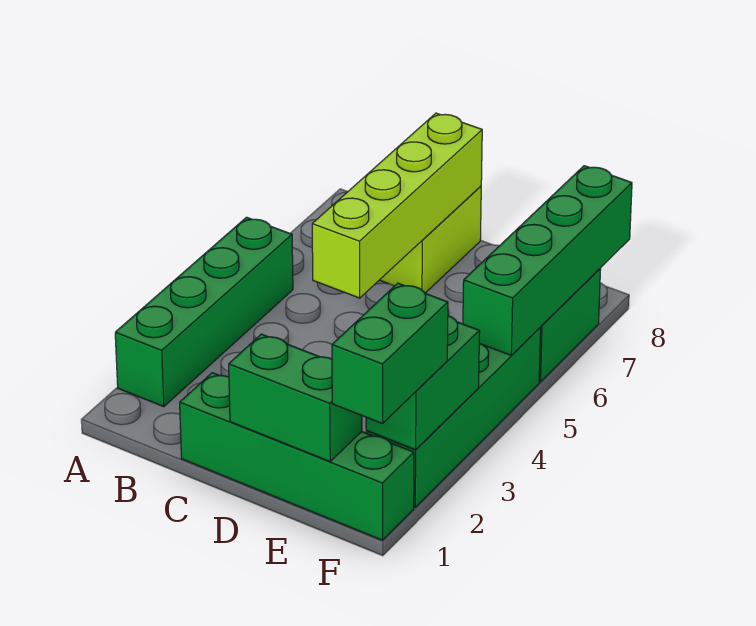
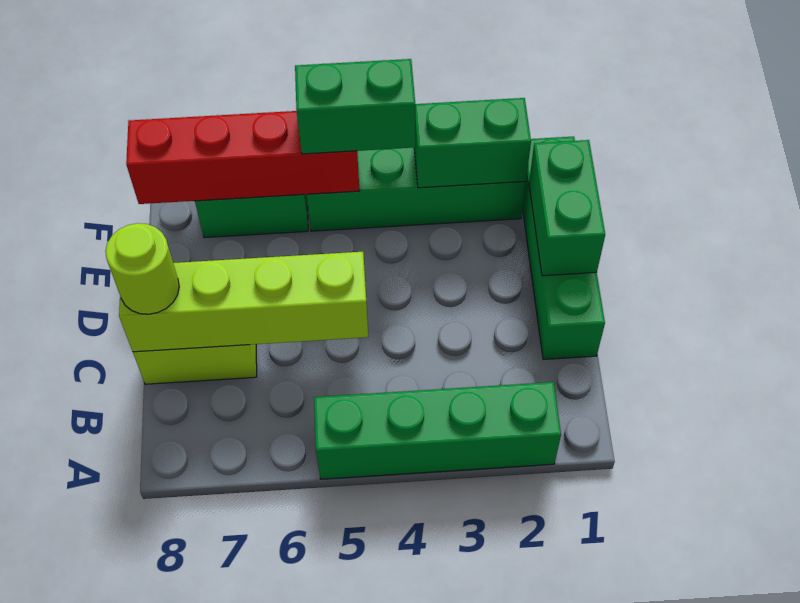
none -> lime 1x1 round brick [105,223,179,314]
green 1x2 brick [332,283,448,423] -> green 1x2 brick moved to [295,59,415,154]
green 1x4 brick [463,166,632,356] -> red 1x4 brick [126,111,360,204]

